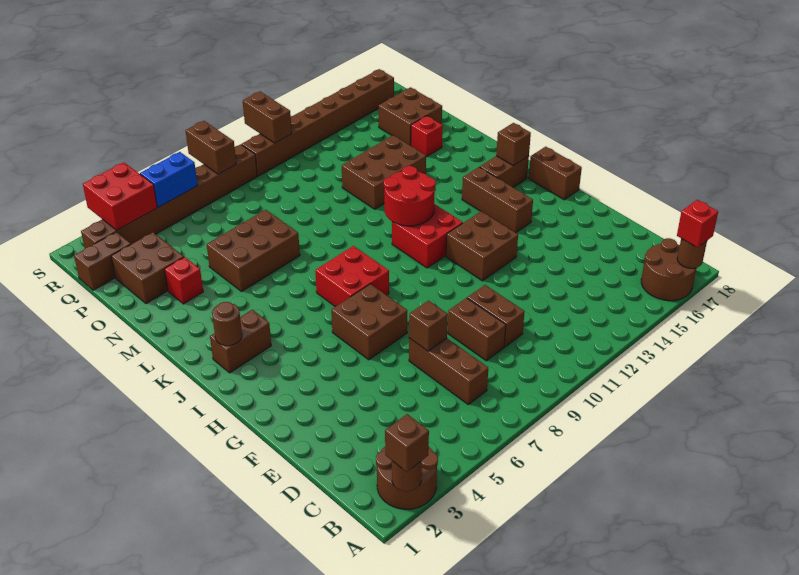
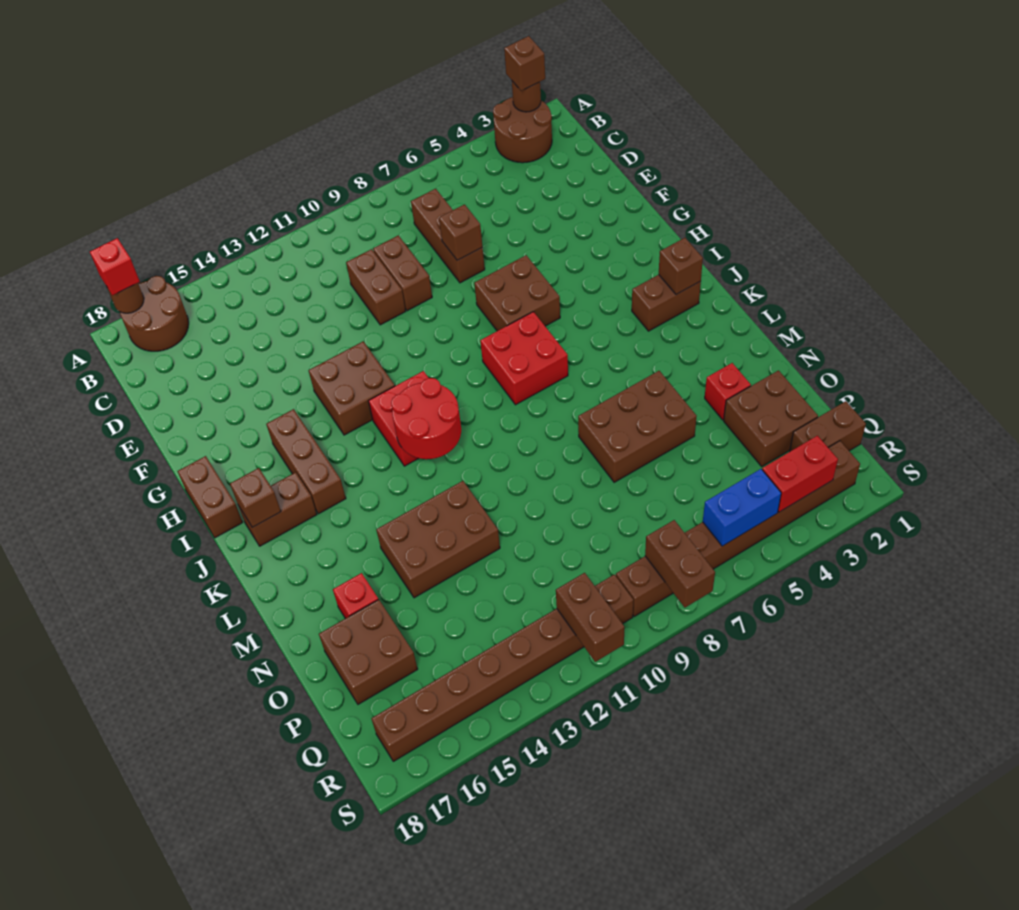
brown 1x1 round brick [212,302,242,346] -> brown 1x1 brick [659,238,703,294]
red 2x2 brick [83,162,157,230] -> red 1x2 brick [762,436,838,512]

